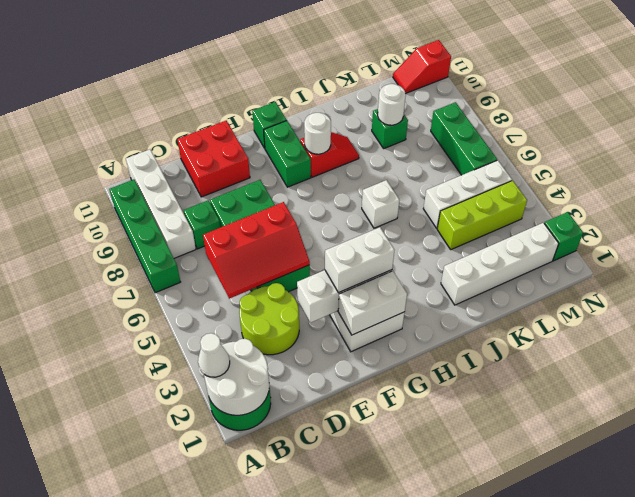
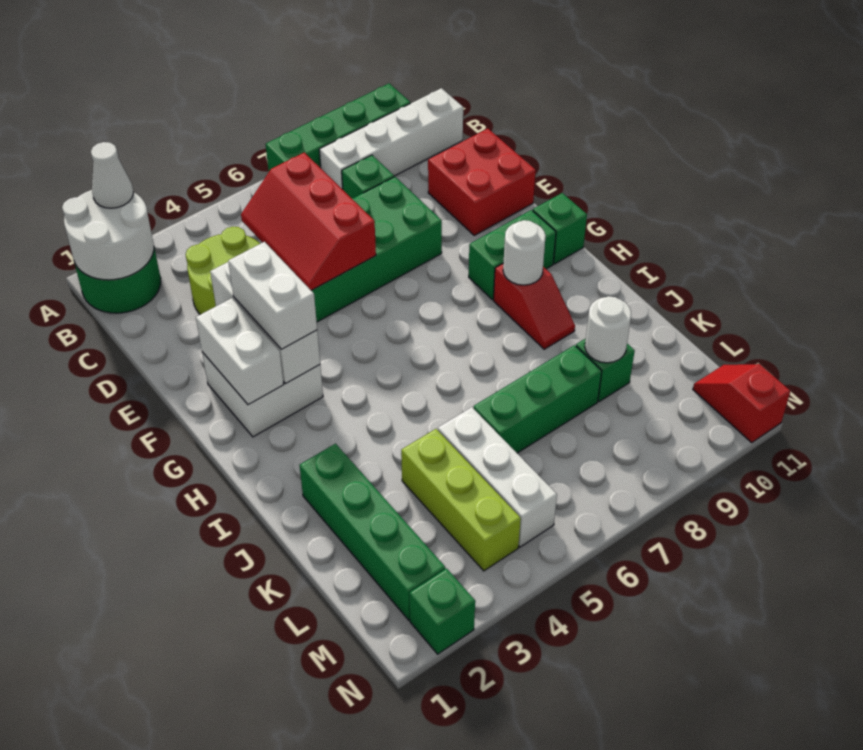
white 1x1 brick [362,180,399,228] -> none
white 1x4 brick [441,223,559,305] -> green 1x4 brick [299,444,445,620]
green 1x3 brick [431,102,497,175] -> green 1x3 brick moved to [473,345,602,453]

